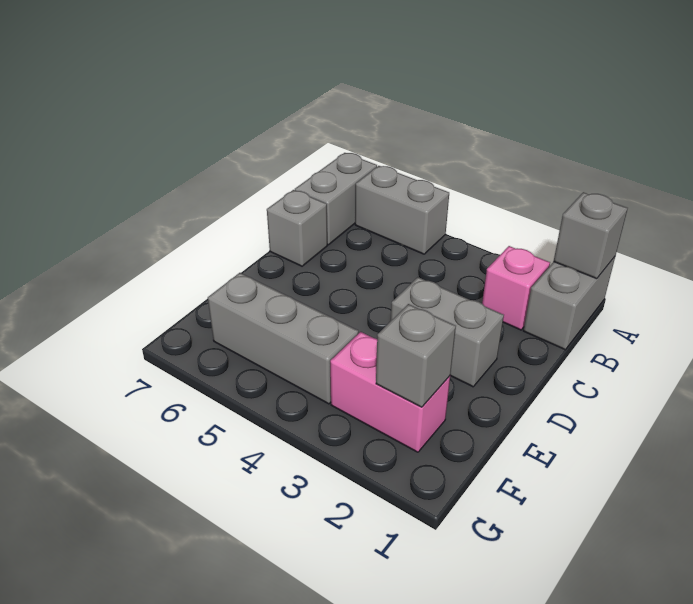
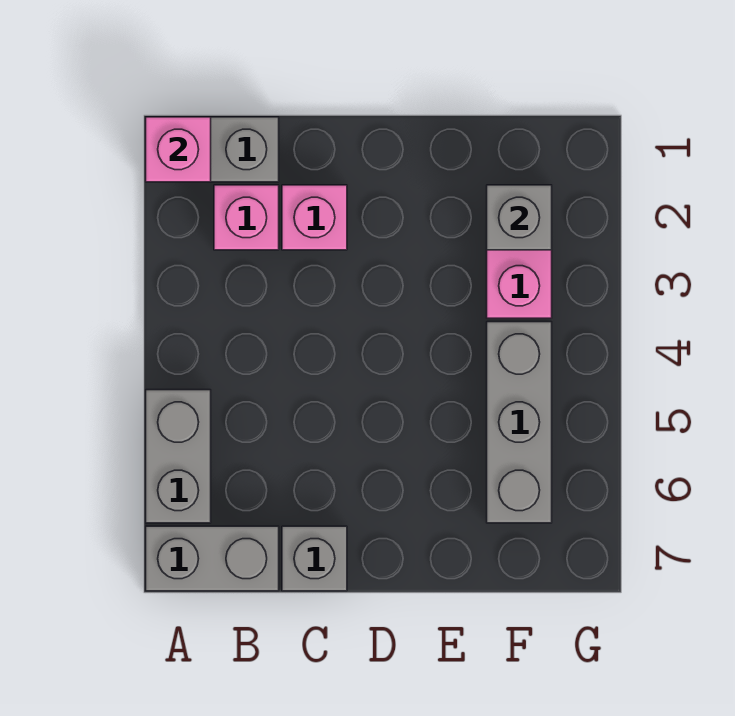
grey 1x1 brick [554,192,628,279] -> pink 1x1 brick [146,117,211,182]
none -> pink 1x1 brick [282,185,347,250]
grey 1x2 brick [391,277,504,387] -> none

